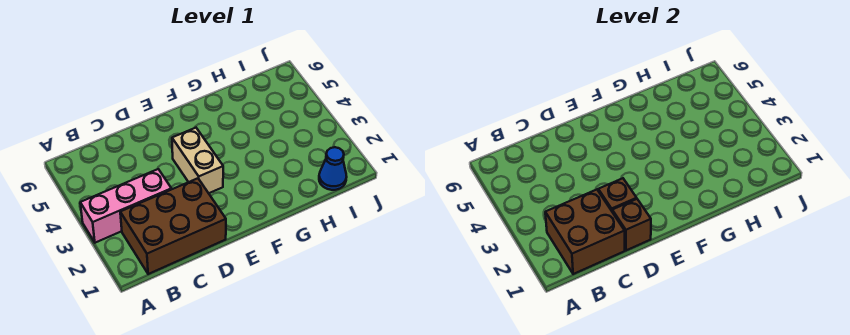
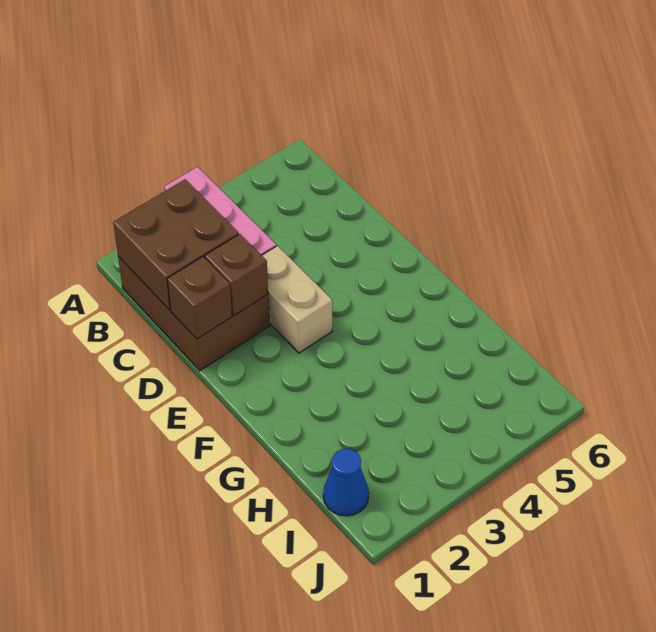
tan 1x2 brick [172,128,223,193] -> tan 1x2 brick turned to [262,246,332,353]

